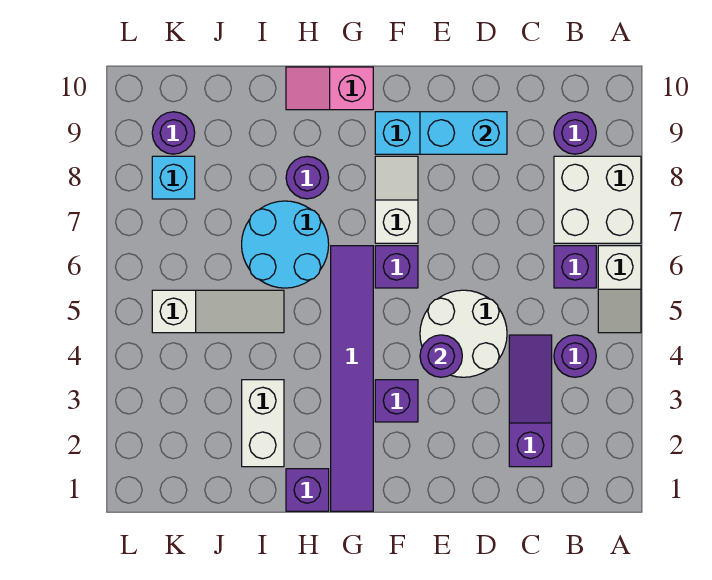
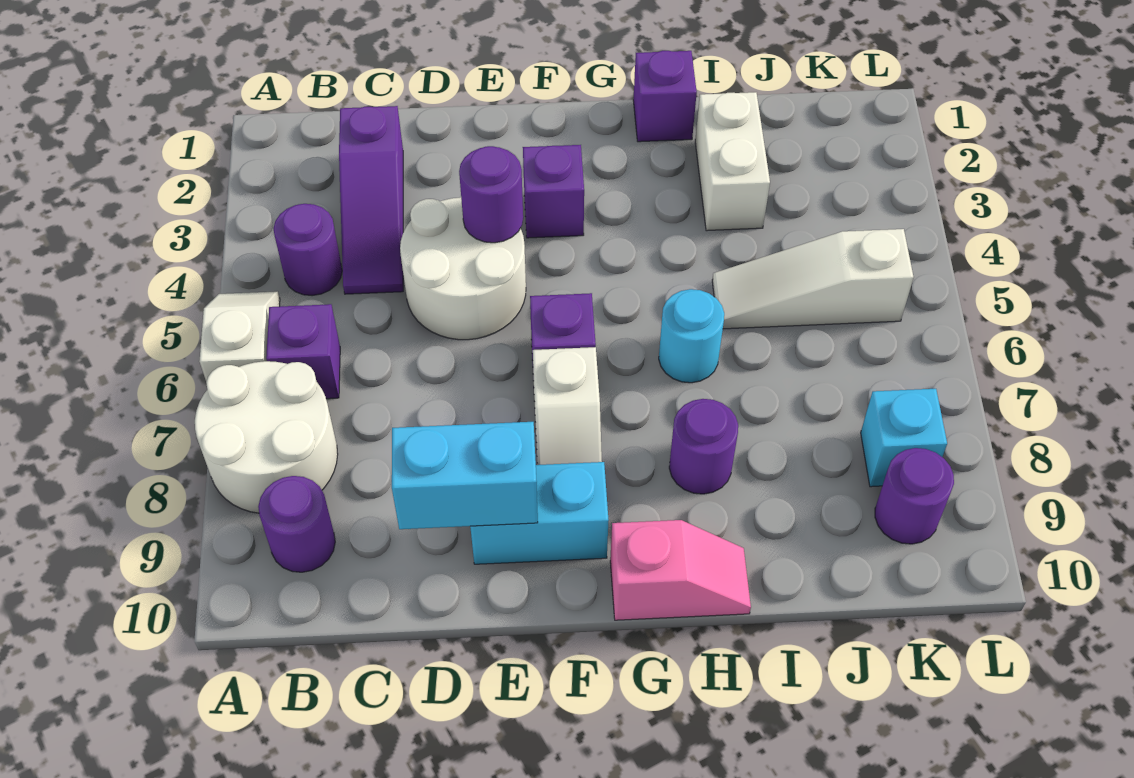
white 2x2 brick [554,156,641,243] -> white 2x2 round brick [195,361,338,513]
purple 1x6 tile [331,246,373,511] -> none
cyan 2x2 round brick [242,201,329,288] -> cyan 1x1 round brick [659,289,724,383]

